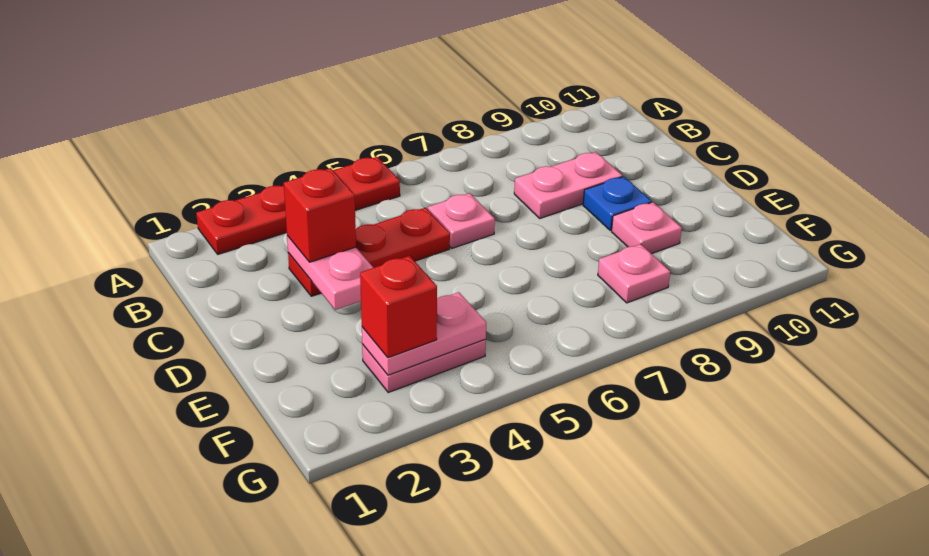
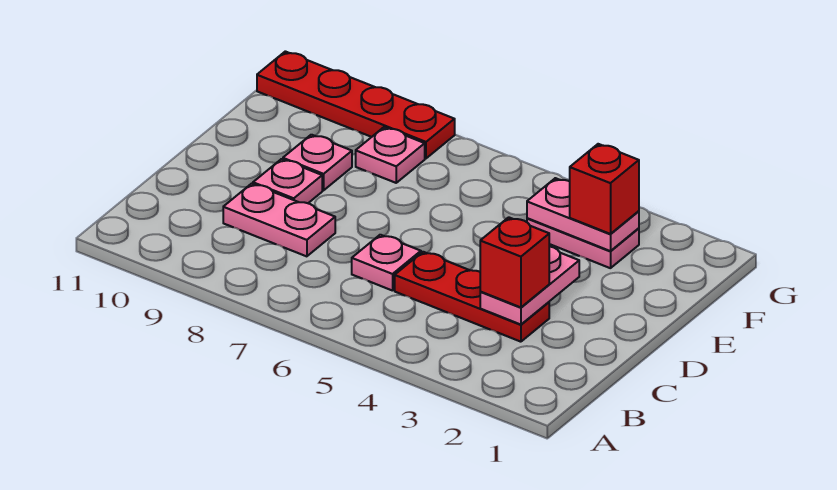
red 1x4 plate [196,157,400,254] -> red 1x4 plate moved to [257,51,455,158]
blue 1x1 plate [583,177,651,230] -> pink 1x1 plate [253,159,322,203]

